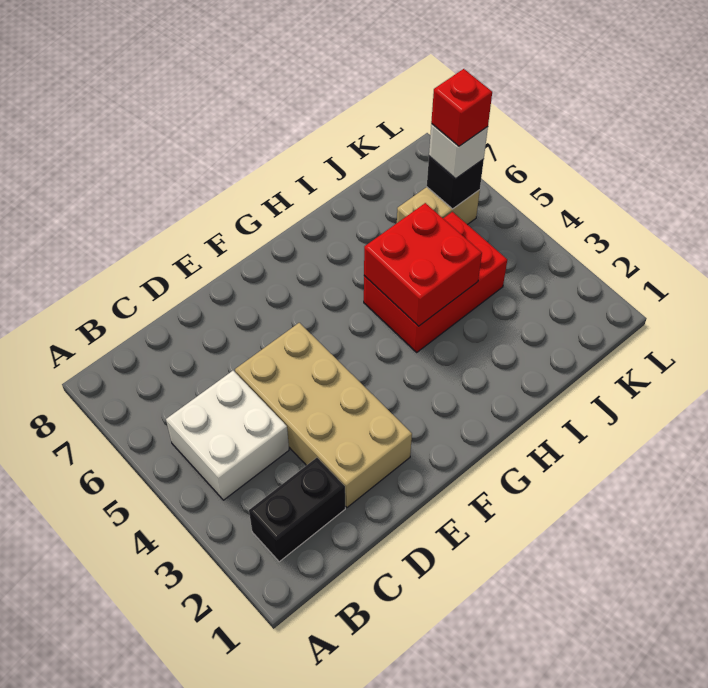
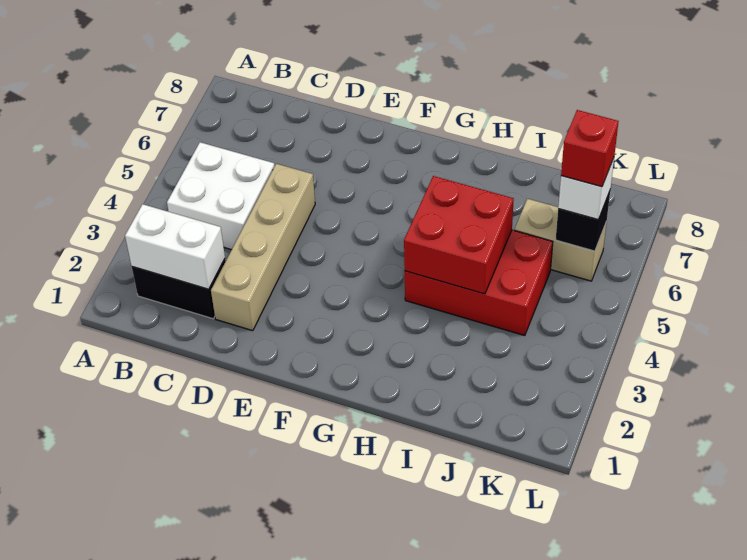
none -> white 1x2 brick [125,204,225,289]
tan 2x4 brick [235,323,412,507] -> tan 1x4 brick [211,164,315,331]

